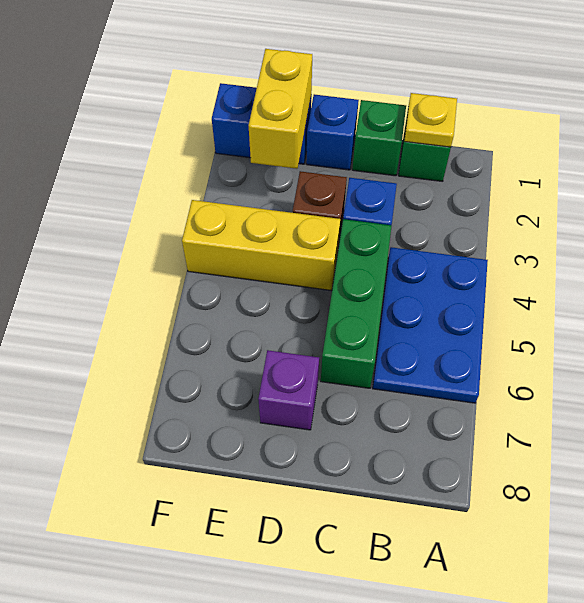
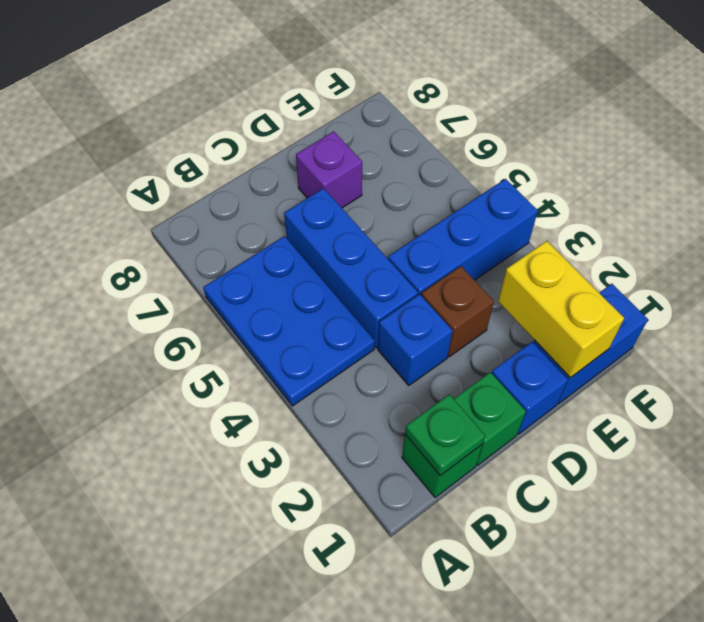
yellow 1x1 plate [404,93,457,147] -> green 1x1 plate [405,395,485,476]
green 1x3 brick [321,219,392,388] -> blue 1x3 brick [284,188,418,348]
yellow 1x3 brick [182,200,340,291] -> blue 1x3 brick [388,179,538,295]

